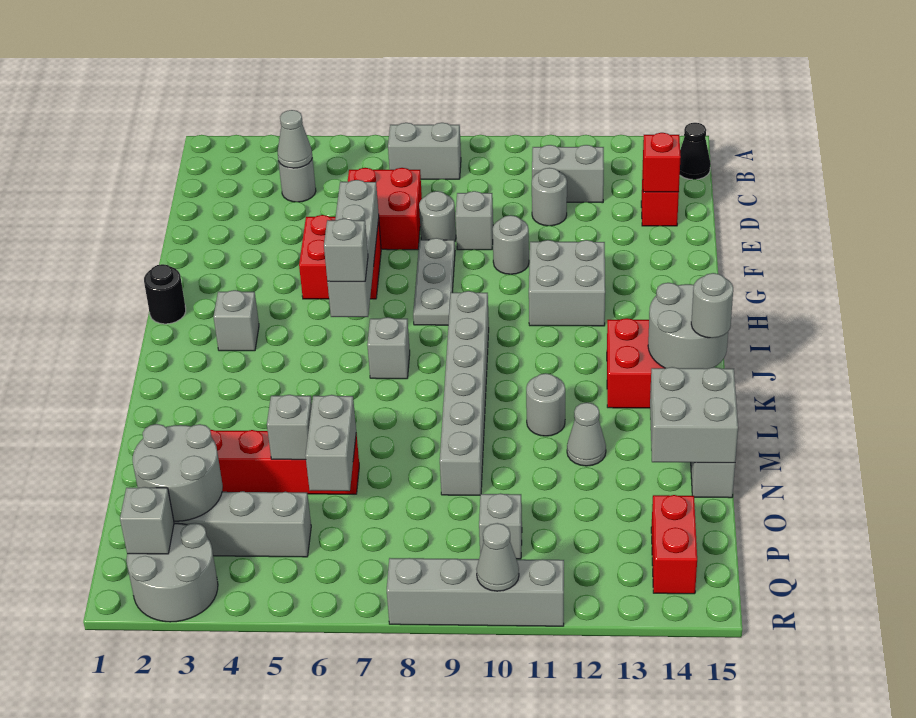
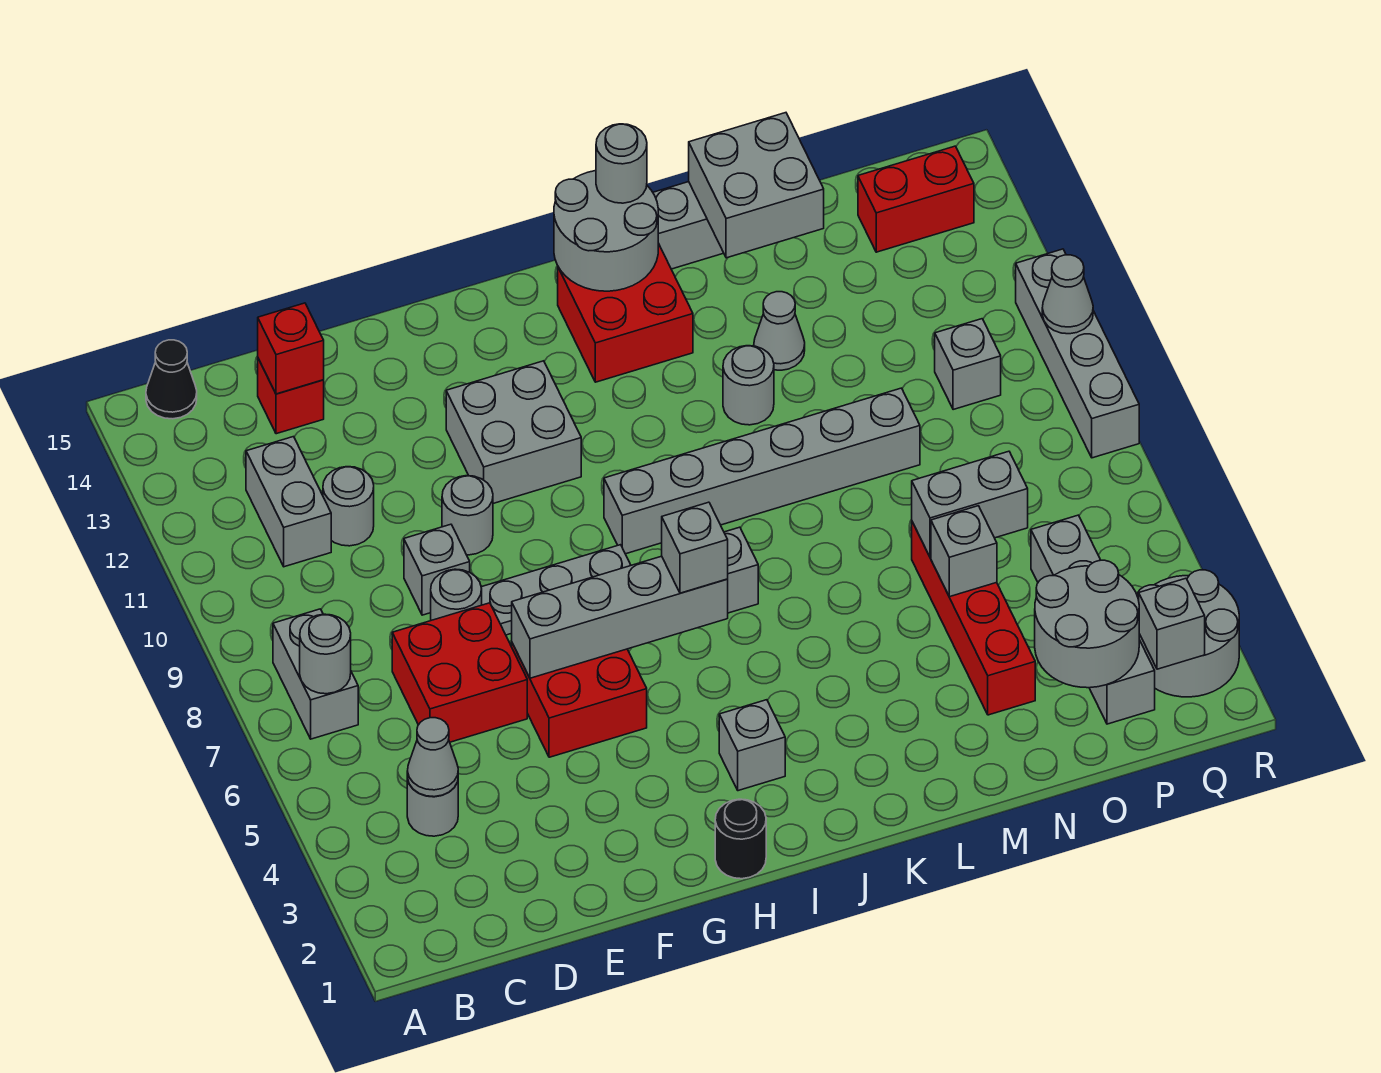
none -> grey 1x1 round brick [300,614,351,694]

